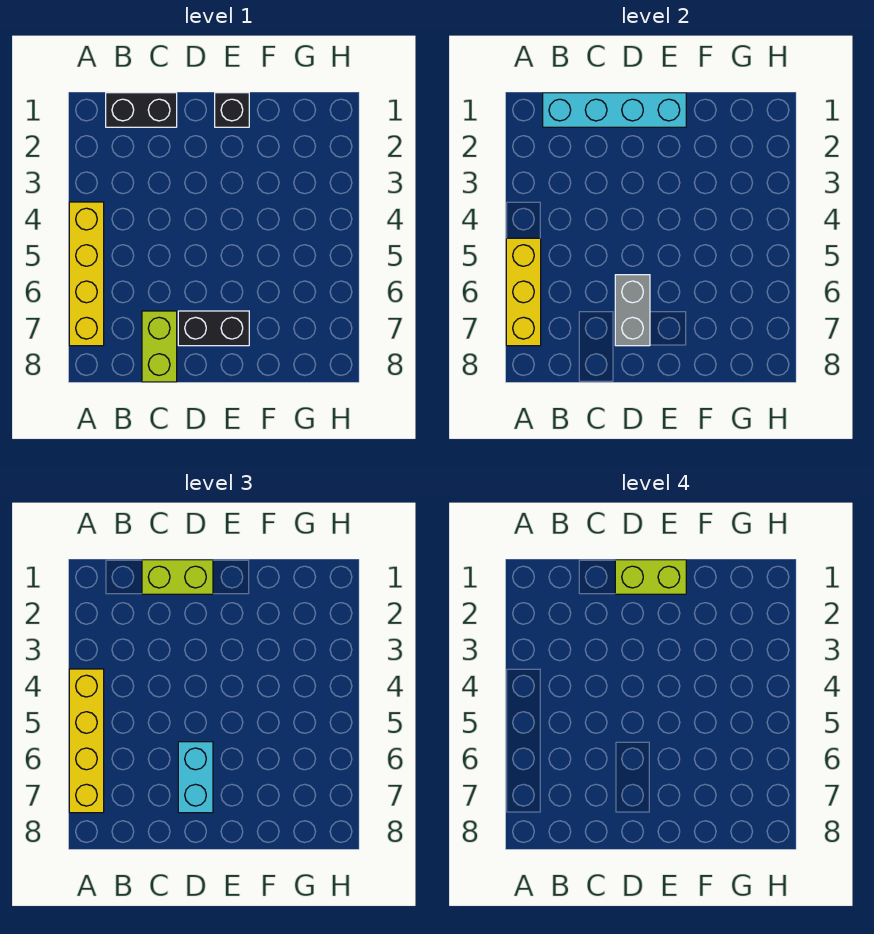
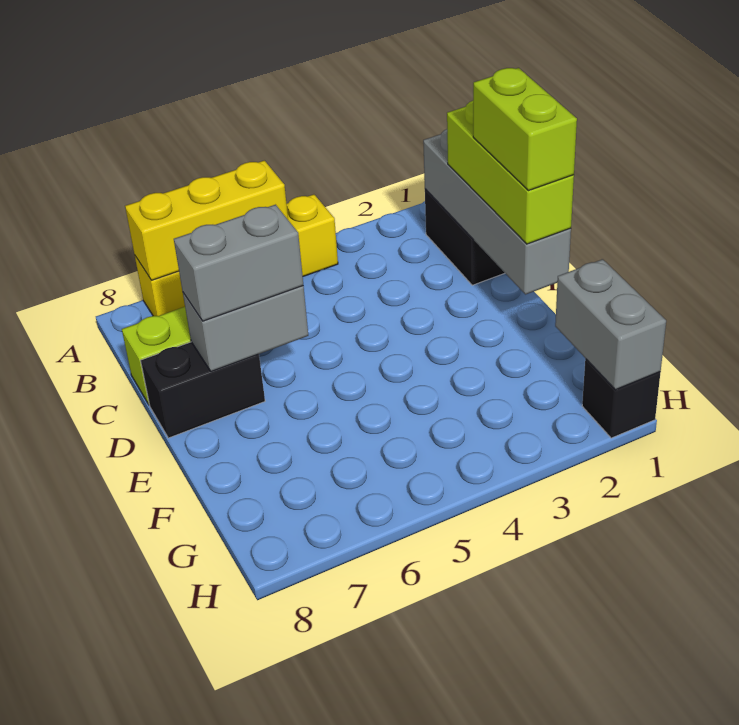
yellow 1x4 brick [69,669,104,813] -> none
cyan 1x4 brick [543,93,686,127] -> grey 1x4 brick [423,129,571,295]
lime 1x2 brick [142,560,213,594] -> lime 1x3 brick [447,101,574,244]
cyan 1x2 brick [178,742,213,813] -> grey 1x2 brick [174,205,303,321]
black 1x2 brick [178,311,249,346] -> black 1x2 brick turned to [140,342,265,438]
black 1x1 brick [215,93,249,127] -> black 1x1 brick moved to [582,359,661,438]
none -> grey 1x2 brick [555,259,666,390]

